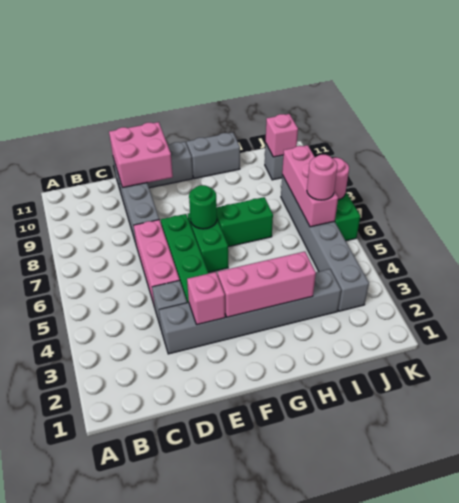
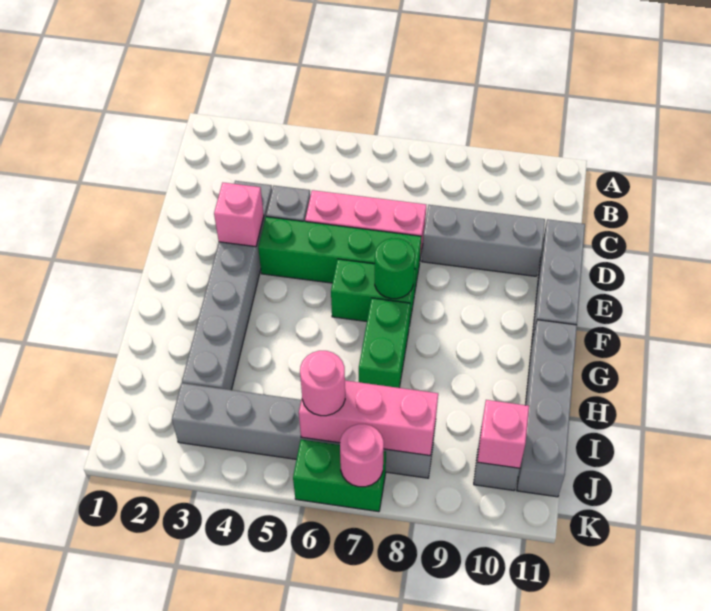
pink 2x2 brick [109,122,173,188] -> none
pink 1x3 brick [218,252,316,317] -> none
grey 1x2 brick [187,132,240,179] -> grey 1x4 brick [517,320,577,497]

